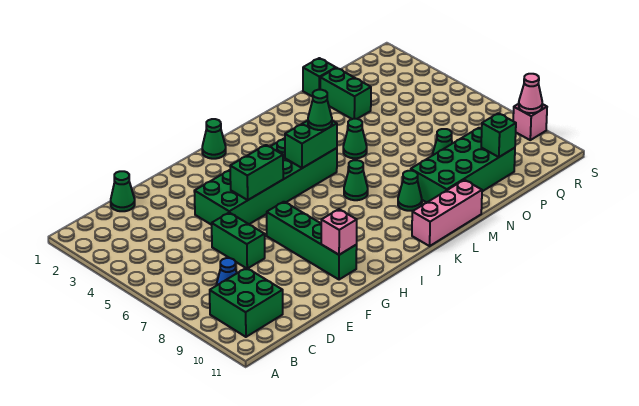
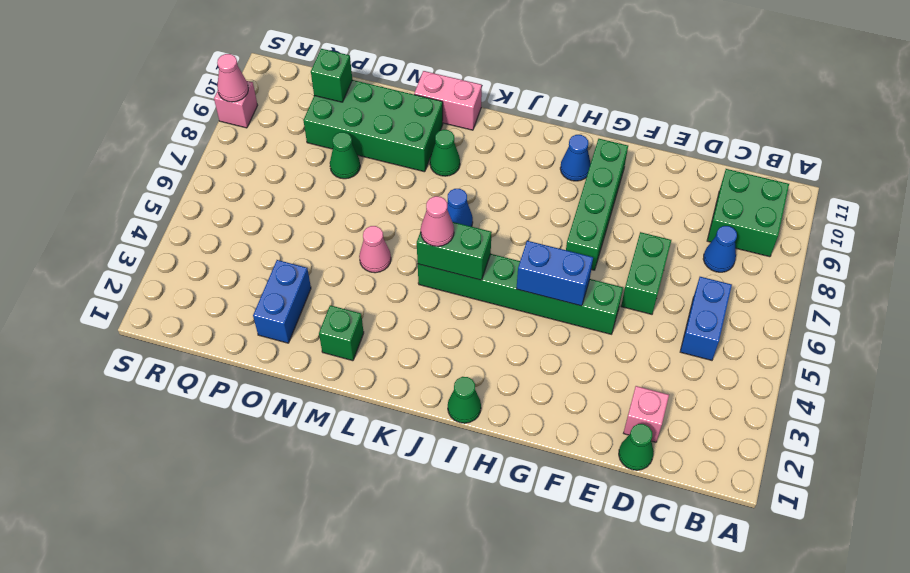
none -> blue 1x2 brick [680,277,732,360]
green 2x6 brick [194,138,337,225] -> green 1x6 brick [418,254,623,334]
green 1x2 brick [230,145,283,200] -> blue 1x2 brick [516,241,593,306]
pink 1x1 brick [321,209,357,255] -> pink 1x1 brick moved to [624,386,669,442]
none -> blue 1x1 cone [560,135,591,181]
green 1x1 cone [308,90,332,130] -> pink 1x1 cone [421,196,454,246]
green 1x1 cone [344,160,368,200] -> blue 1x1 cone [447,189,473,227]
pink 1x3 brick [412,180,482,246] -> pink 1x2 brick [414,71,482,130]
green 1x1 cone [343,119,367,158] -> pink 1x1 cone [359,226,391,273]
green 1x1 brick [303,58,336,97] -> green 1x1 brick moved to [319,305,364,361]
green 1x2 brick [320,68,371,119] -> blue 1x2 brick [253,260,311,343]

